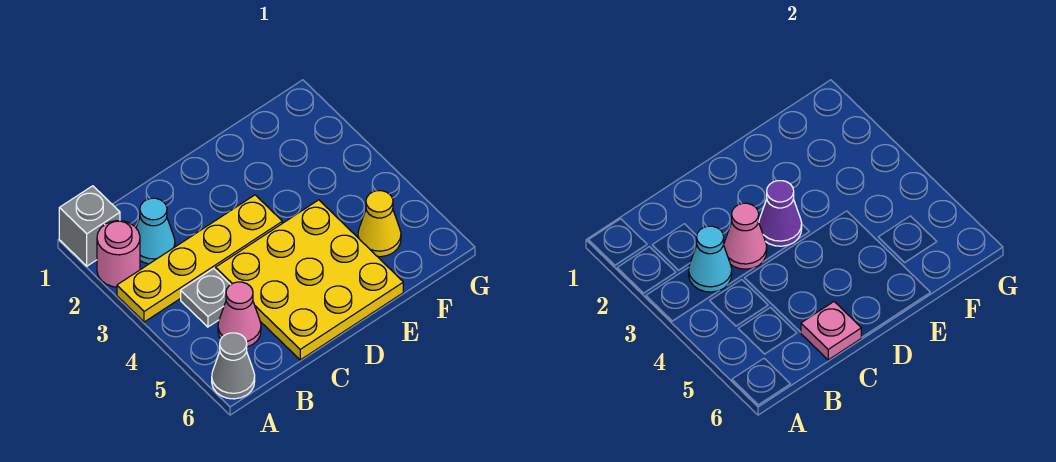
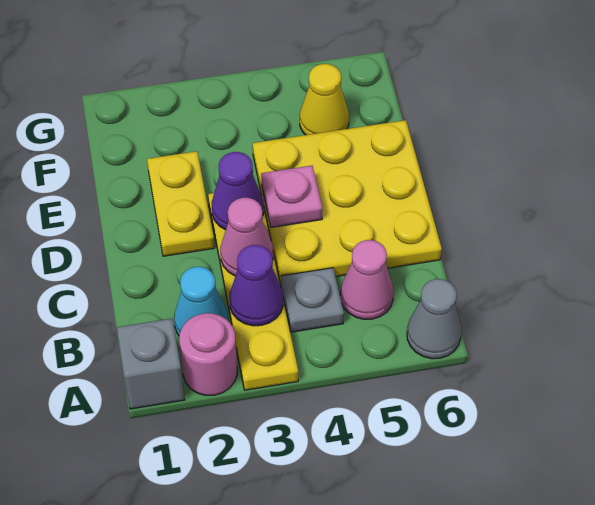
cyan 1x1 cone [689,226,732,292] -> purple 1x1 cone [229,245,283,326]
pink 1x1 plate [801,302,861,360] -> pink 1x1 plate moved to [261,166,322,227]
none -> yellow 1x2 plate [147,151,215,256]

